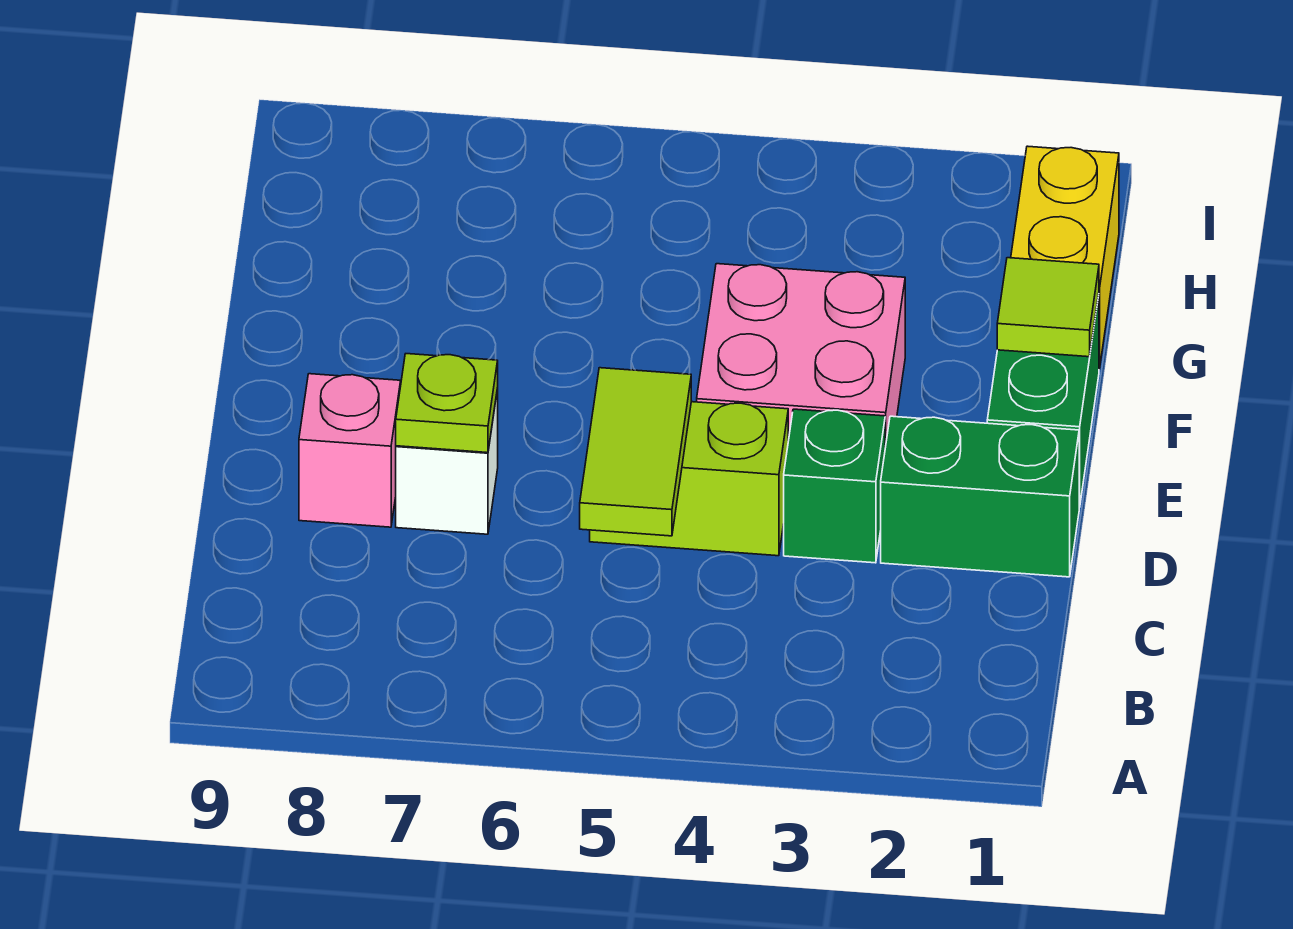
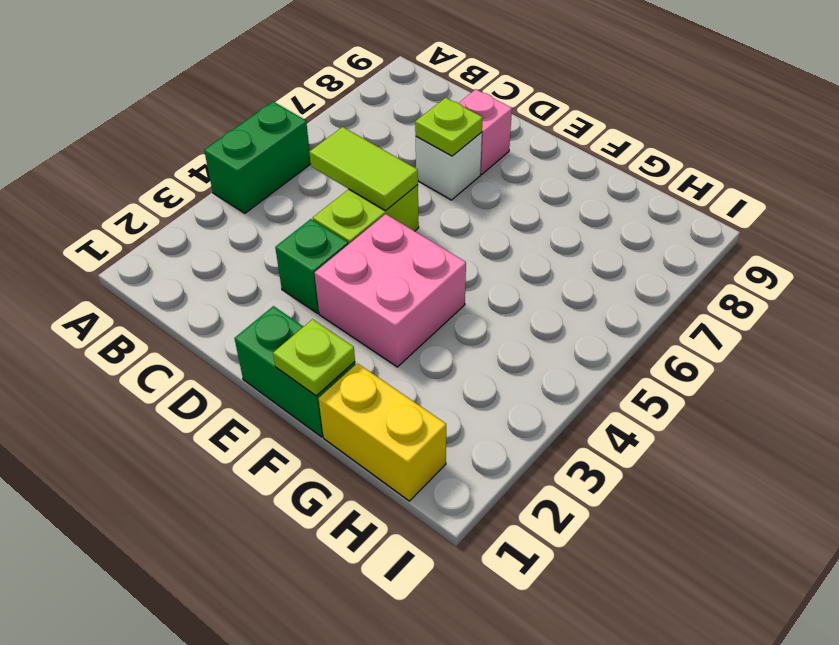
green 1x2 brick [881,416,1079,577] -> green 1x2 brick moved to [204,102,311,213]
lime 1x1 tile [997,258,1099,357] -> lime 1x1 plate [273,319,355,396]

